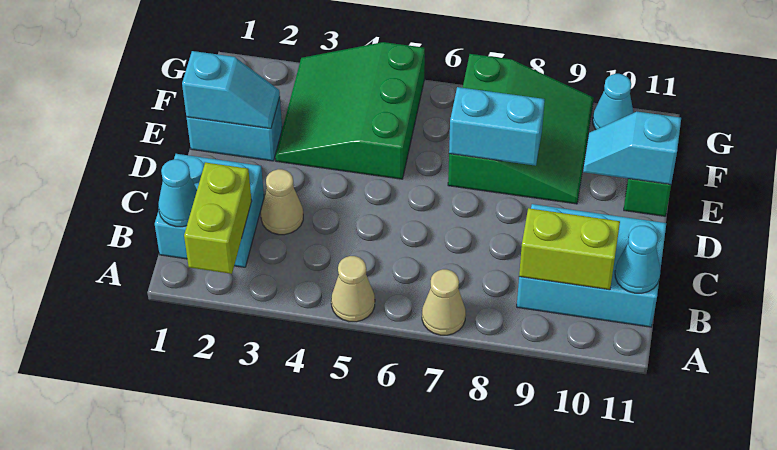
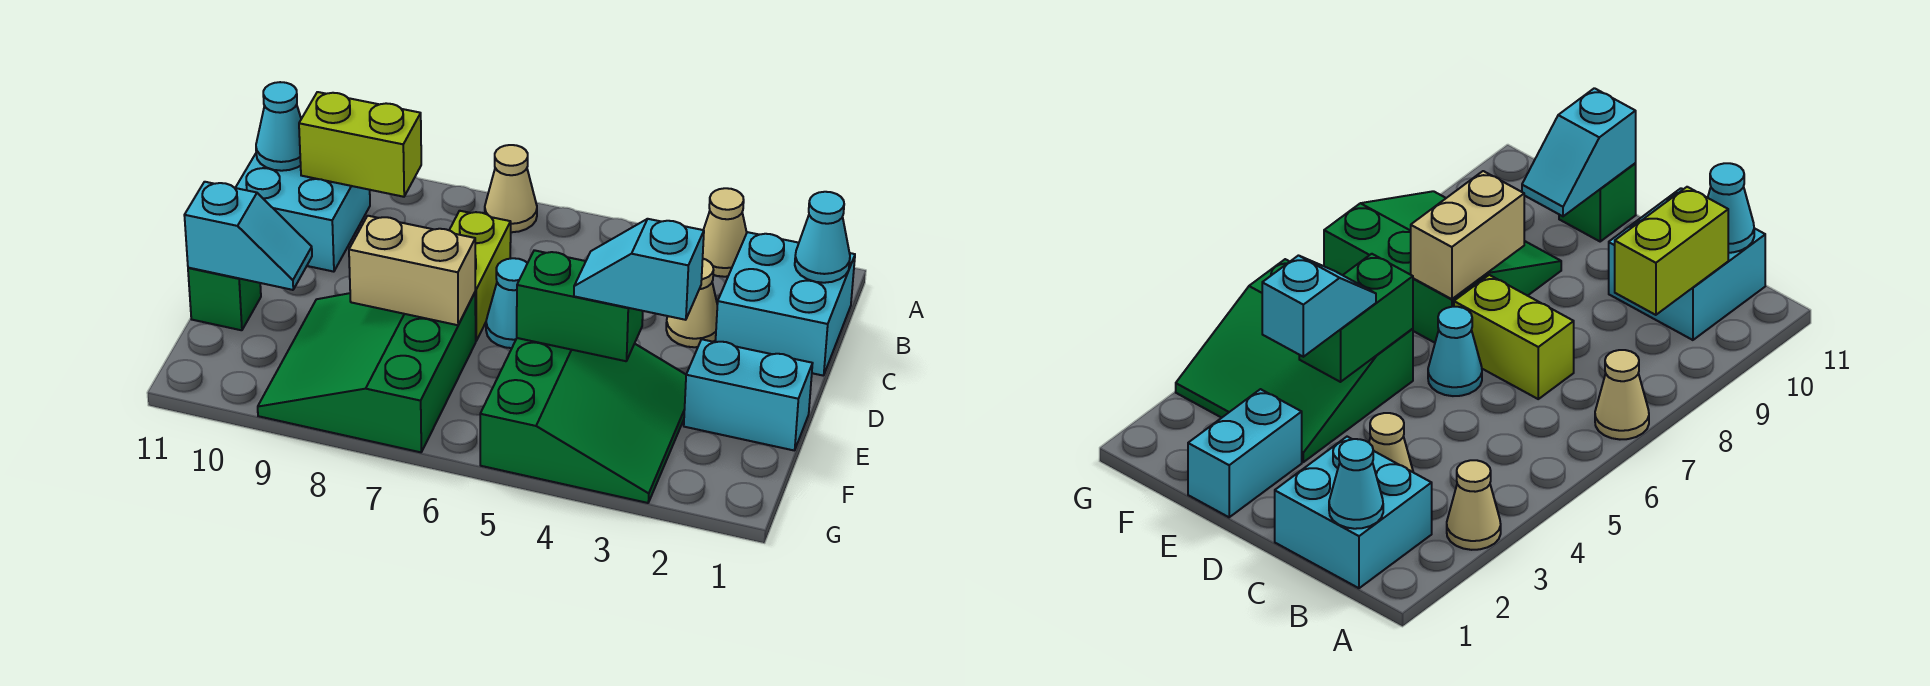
lime 1x2 brick [184,162,252,274] -> lime 1x2 brick moved to [449,211,511,341]
tan 1x1 cone [331,256,375,322] -> tan 1x1 cone moved to [703,188,747,277]
cyan 2x3 brick [517,204,666,327] -> cyan 2x2 brick [236,154,370,272]
cyan 1x2 slope [182,51,280,129] -> cyan 1x2 slope moved to [574,219,704,320]
none -> green 1x2 brick [517,250,643,361]
cyan 1x2 brick [449,87,545,166] -> tan 1x2 brick [349,216,475,325]
cyan 1x1 cone [593,74,634,130] -> cyan 1x1 cone moved to [486,258,527,348]

